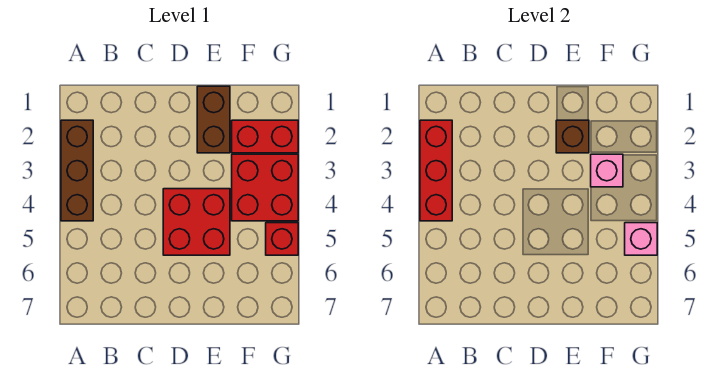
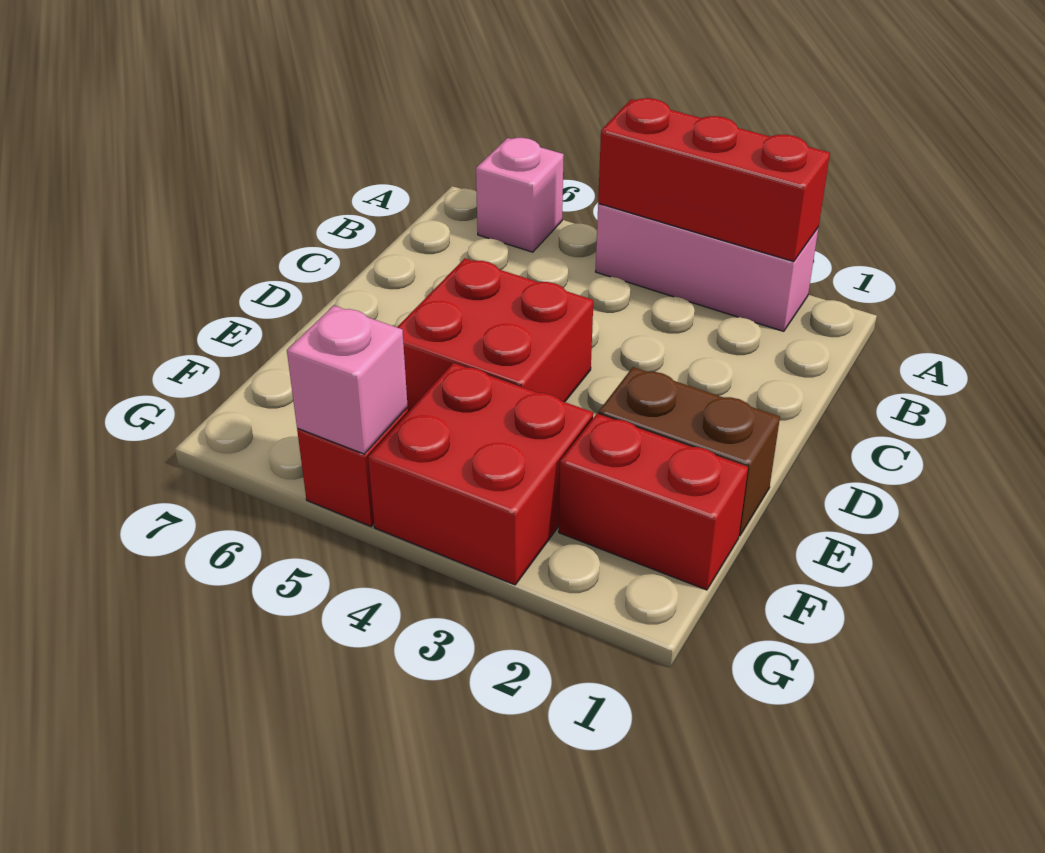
brown 1x3 brick [61,120,93,221] -> pink 1x3 brick [596,204,818,331]
brown 1x1 brick [556,120,589,153] -> none
red 1x2 brick [232,120,298,153] -> red 1x2 brick turned to [559,414,748,590]
pink 1x1 brick [591,154,623,187] -> pink 1x1 brick moved to [476,138,564,252]

